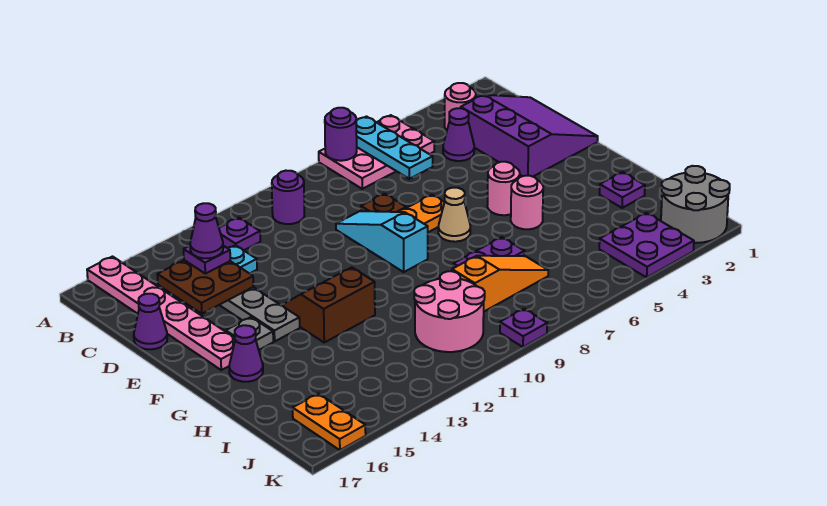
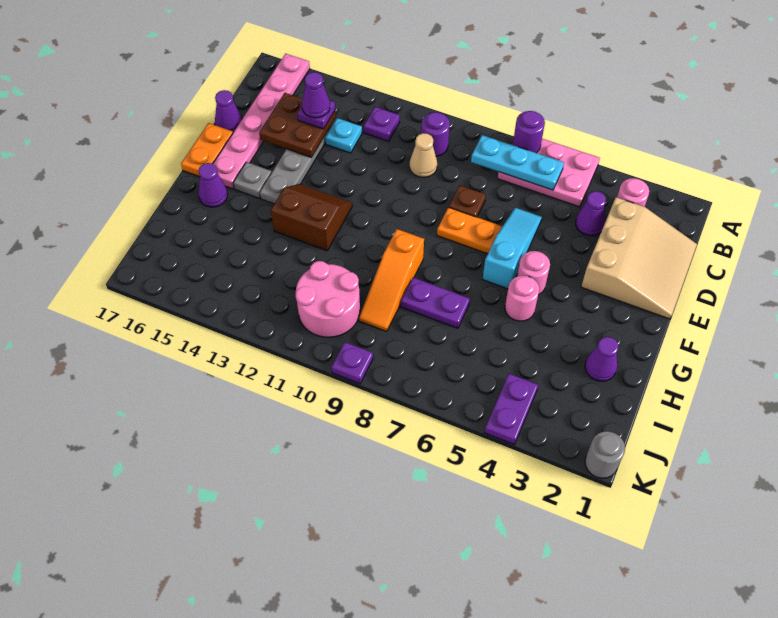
cyan 1x3 plate [356,117,433,179] -> cyan 1x3 plate turned to [471,135,564,190]
purple 3x3 slope [461,95,598,177] -> tan 3x3 slope [581,197,697,319]
cyan 1x3 slope [336,211,428,272] -> cyan 1x3 slope moved to [483,208,542,289]
tan 1x1 cone [438,188,470,242] -> tan 1x1 cone moved to [410,133,437,177]
purple 1x1 plate [600,172,645,208] -> purple 1x1 cone [585,337,618,381]
orange 1x3 slope [452,256,548,311] -> orange 1x3 slope turned to [359,229,424,331]
grey 2x2 round brick [661,166,730,243] -> grey 1x1 round brick [585,431,625,478]
purple 2x2 plate [599,213,694,277] -> purple 1x2 plate [485,374,538,445]
orange 1x2 plate [293,394,366,450] -> orange 1x2 plate moved to [181,123,233,177]

